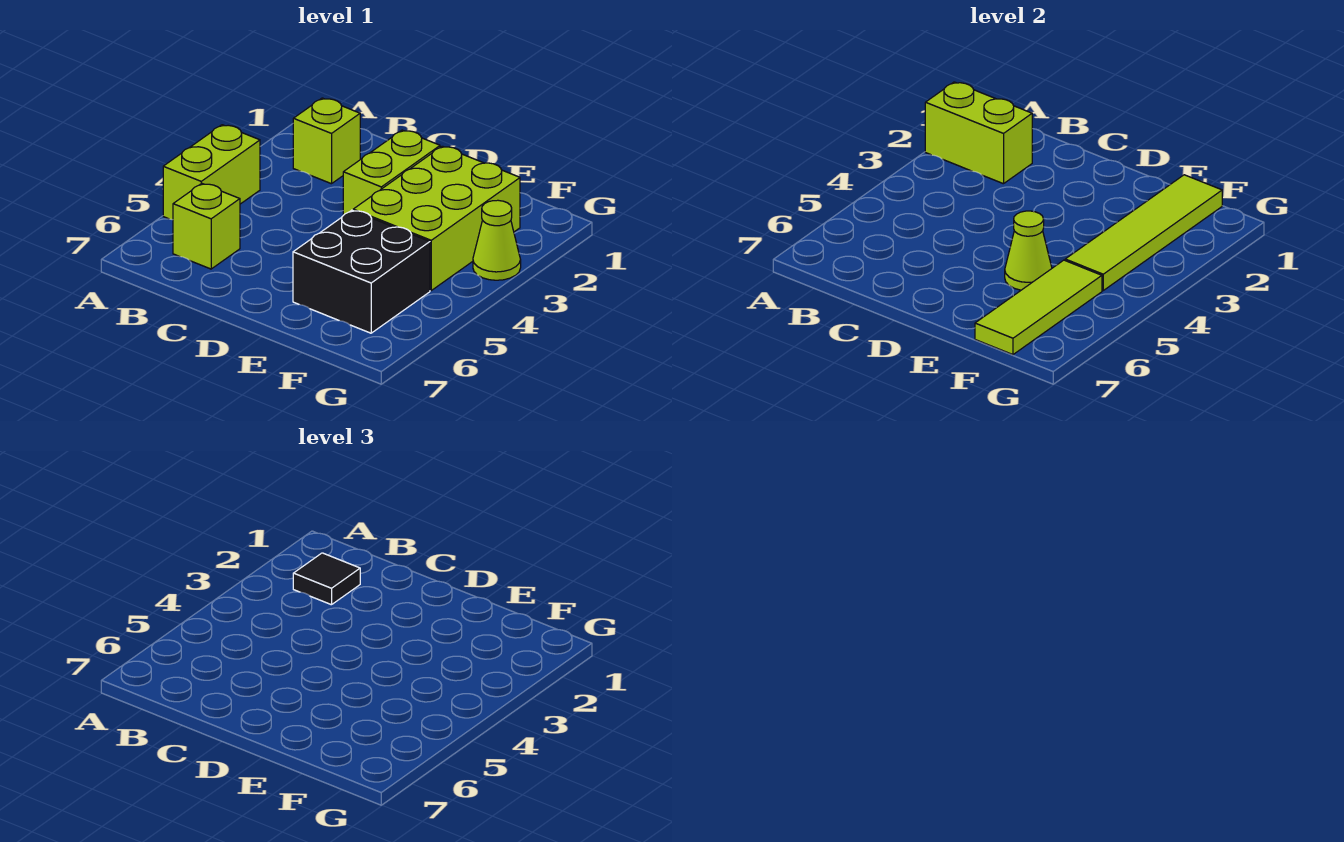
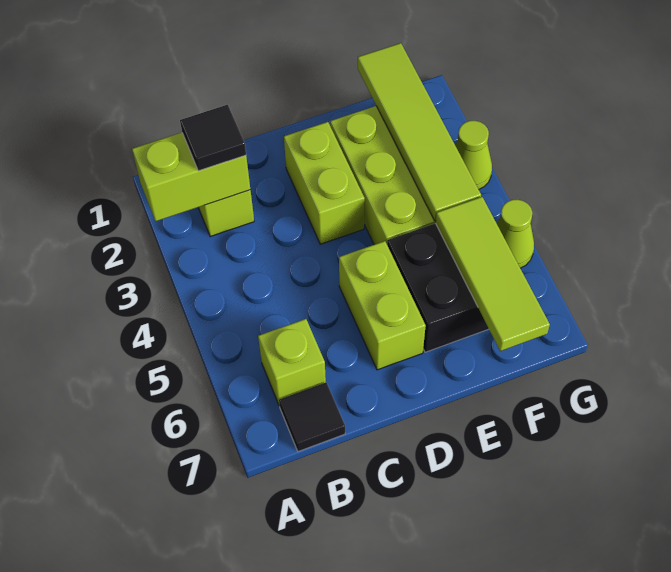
lime 1x2 brick [163,125,260,220] -> lime 1x2 brick moved to [339,241,426,370]
none -> black 1x1 tile [279,383,345,452]
lime 1x1 cone [1005,211,1052,290] -> lime 1x1 cone moved to [497,200,534,268]

